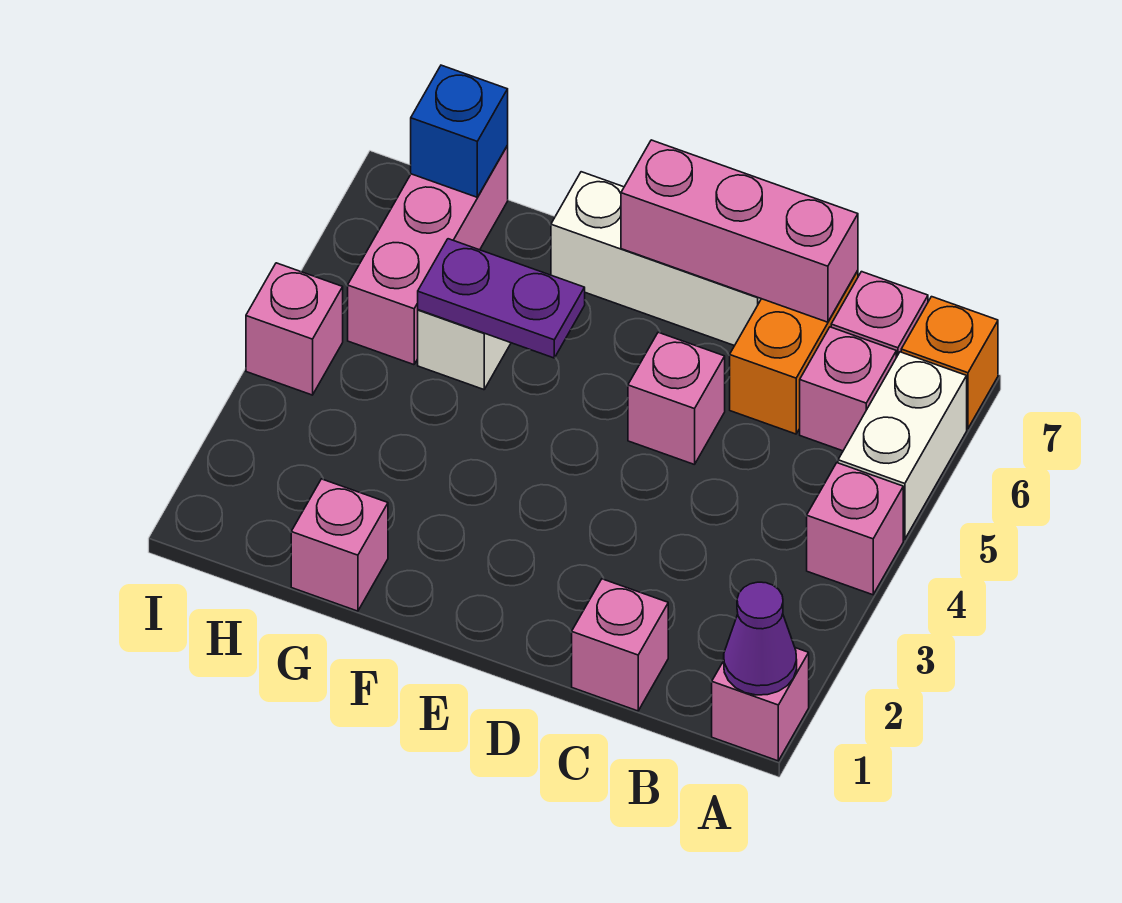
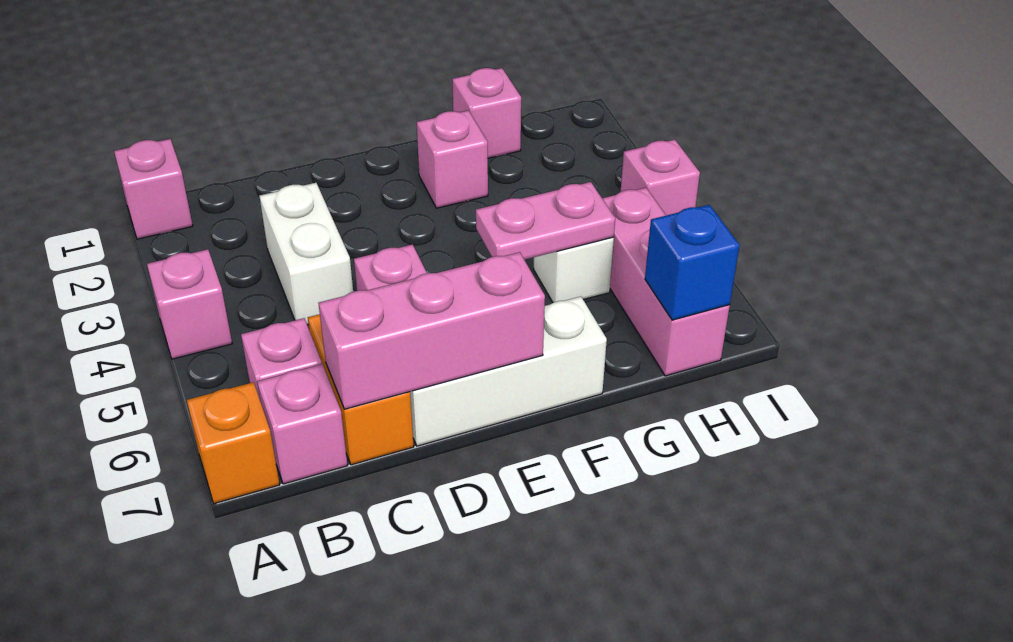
purple 1x1 cone [724,582,797,695] -> none
white 1x2 brick [838,352,967,539] -> white 1x2 brick moved to [260,183,353,325]
pink 1x1 brick [572,579,668,711] -> pink 1x1 brick moved to [417,110,488,208]
purple 1x2 plate [418,239,585,358] -> pink 1x2 plate [476,182,615,260]

